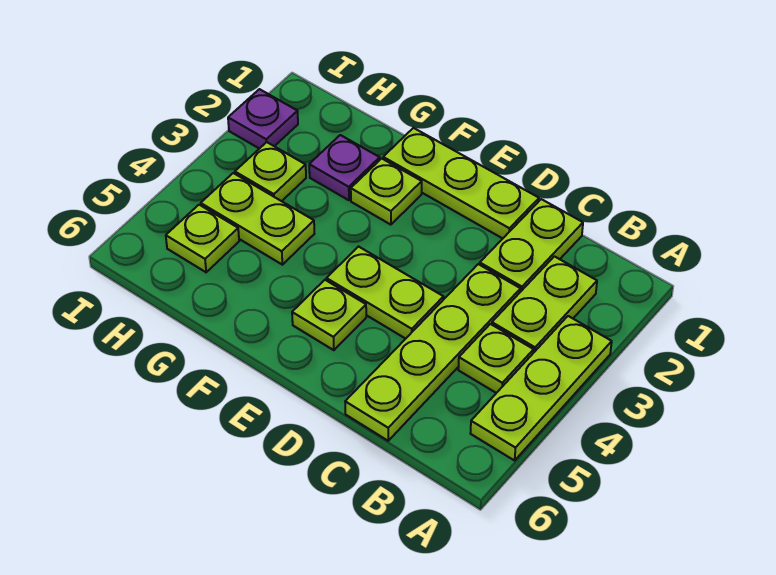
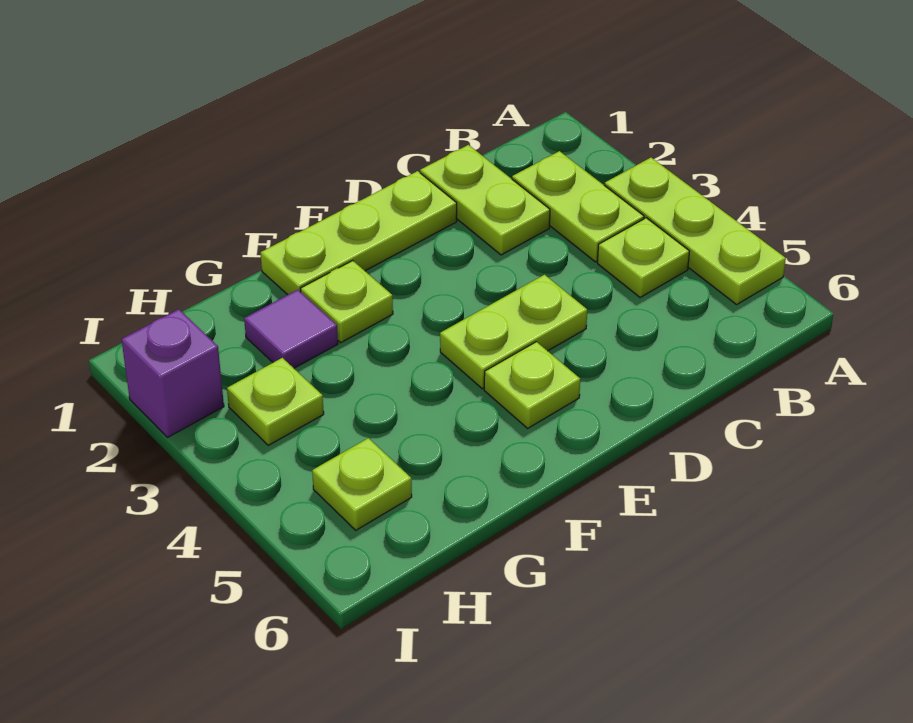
lime 1x4 plate [345,264,520,441] -> none
purple 1x1 plate [309,135,380,200] -> purple 1x1 tile [244,290,338,368]
lime 1x2 plate [201,173,314,265] -> none
purple 1x1 plate [228,89,298,149] -> purple 1x1 brick [121,309,224,437]

